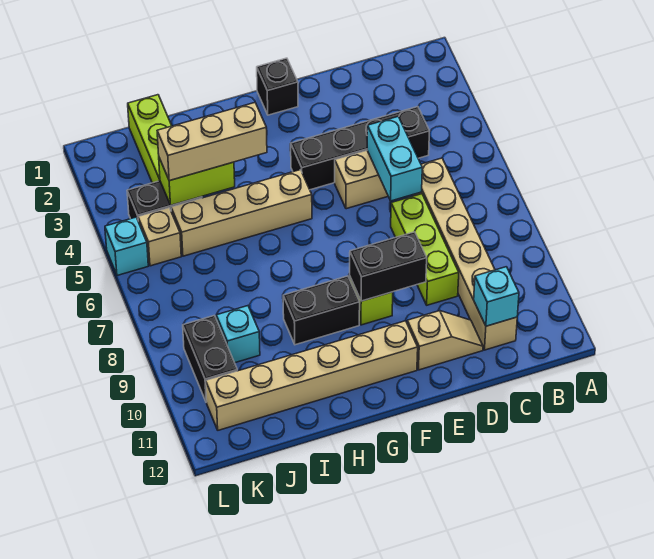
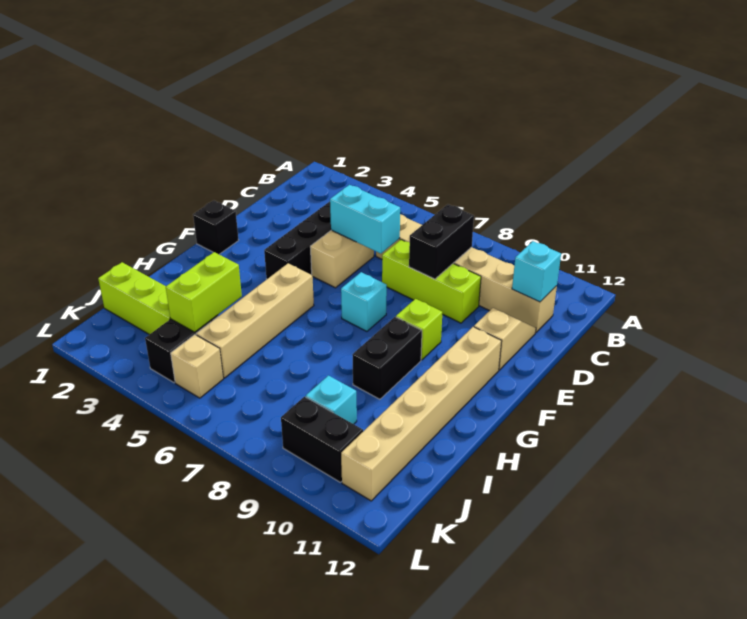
black 1x2 brick [350,232,427,301] -> black 1x2 brick moved to [409,204,474,279]
tan 1x3 brick [157,103,267,181] -> none
cyan 1x1 brick [105,217,148,276] -> cyan 1x1 brick moved to [341,272,387,331]

